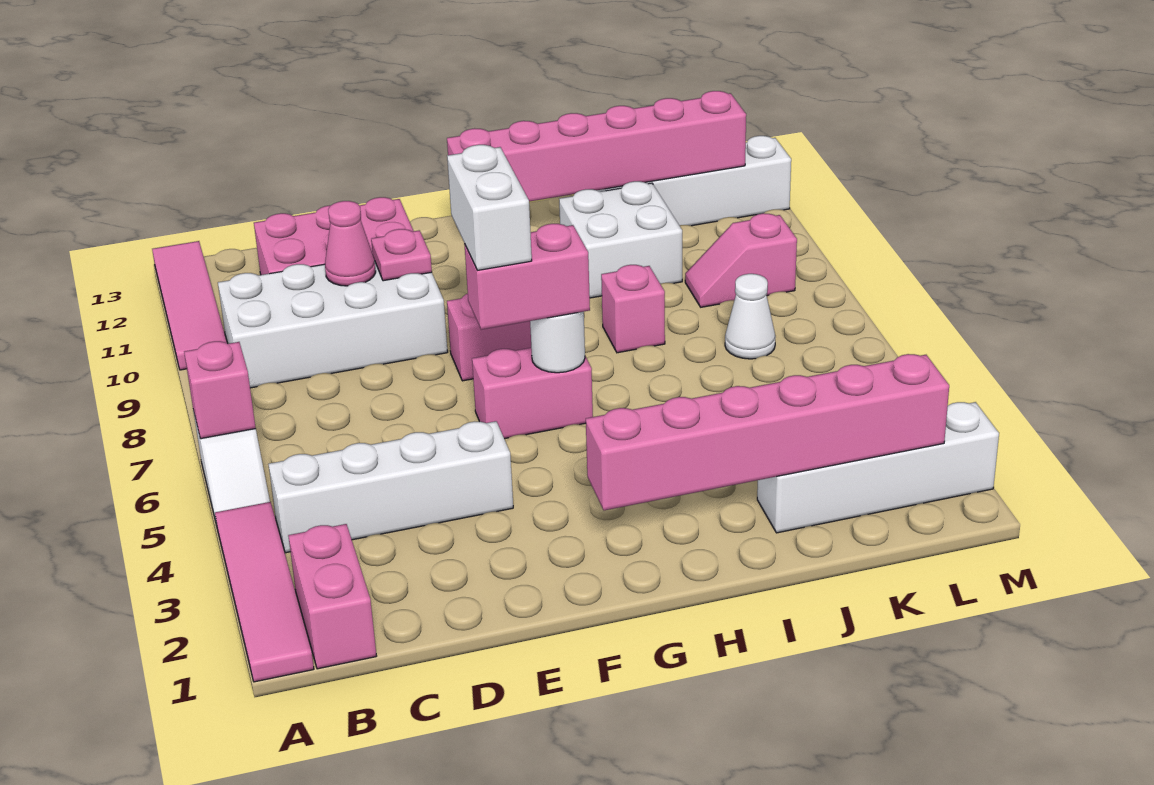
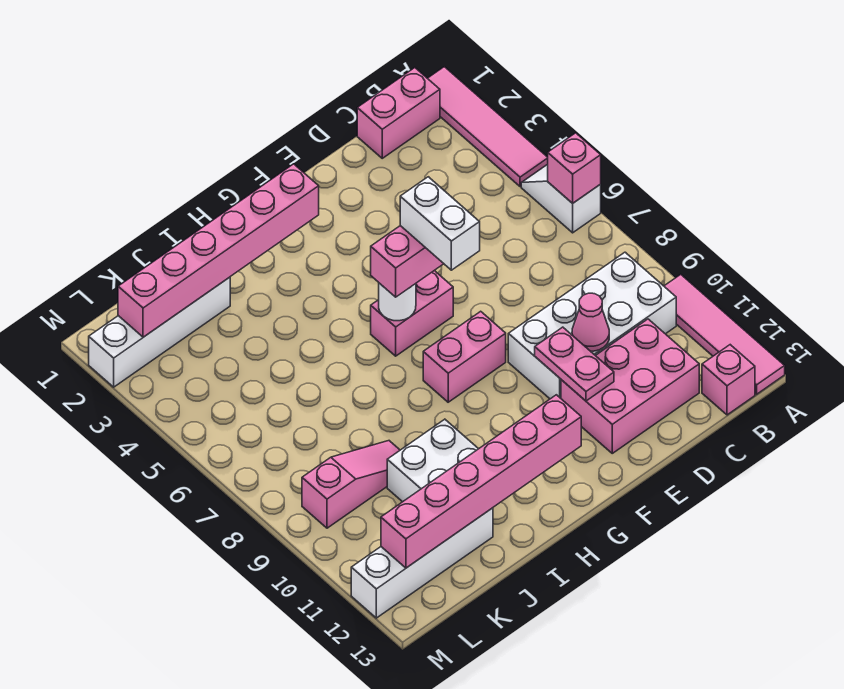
pink 1x2 brick [288,524,376,669] -> pink 1x2 brick turned to [357,68,440,158]
white 1x4 brick [268,421,513,553] -> none
pink 1x1 plate [371,229,432,281] -> pink 1x2 plate [535,327,614,401]
pink 1x1 brick [601,265,665,353] -> pink 1x1 brick moved to [702,345,755,415]
white 1x1 cone [725,274,776,359] -> none
pink 1x2 slope [685,213,797,307] -> pink 1x3 slope [302,441,400,528]

